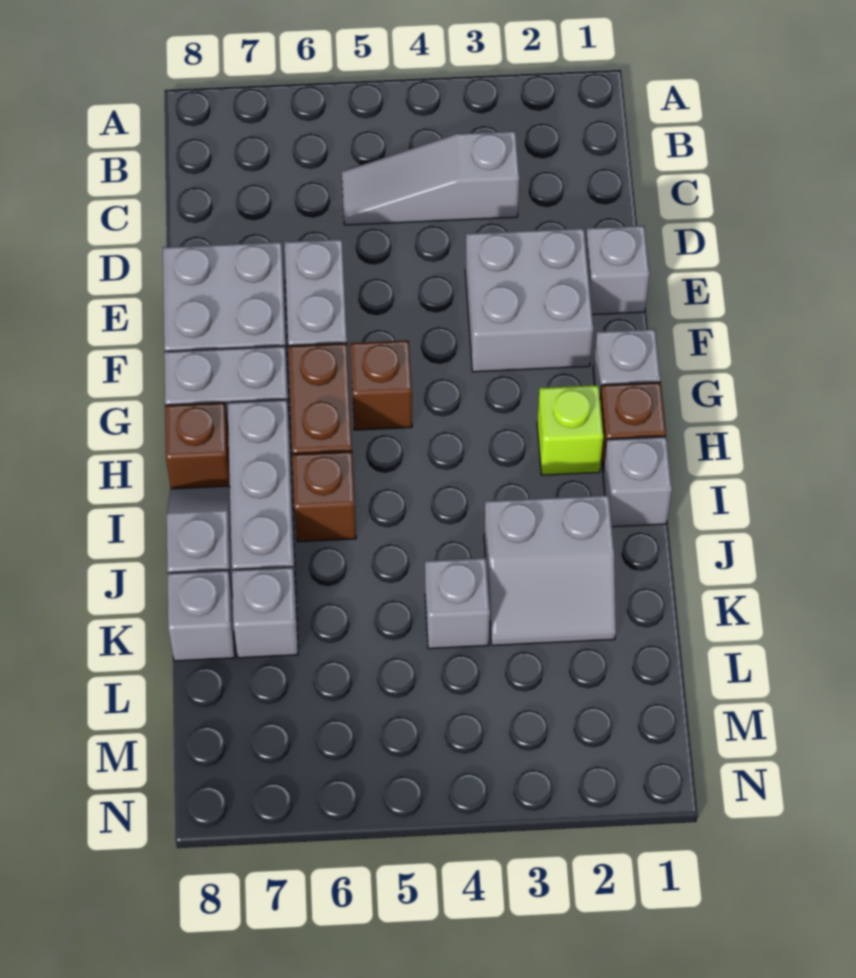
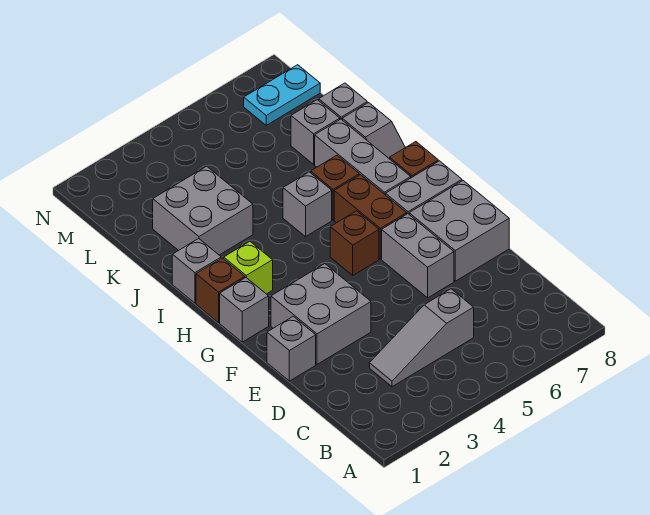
grey 1x3 slope [342,131,519,225] -> grey 1x3 slope turned to [370,289,474,387]
grey 2x2 slope [484,495,616,645] -> grey 2x2 brick [153,166,253,255]
grey 1x1 brick [425,558,490,649] -> grey 1x1 brick moved to [283,172,332,237]
none -> cyan 1x2 plate [244,65,320,125]

